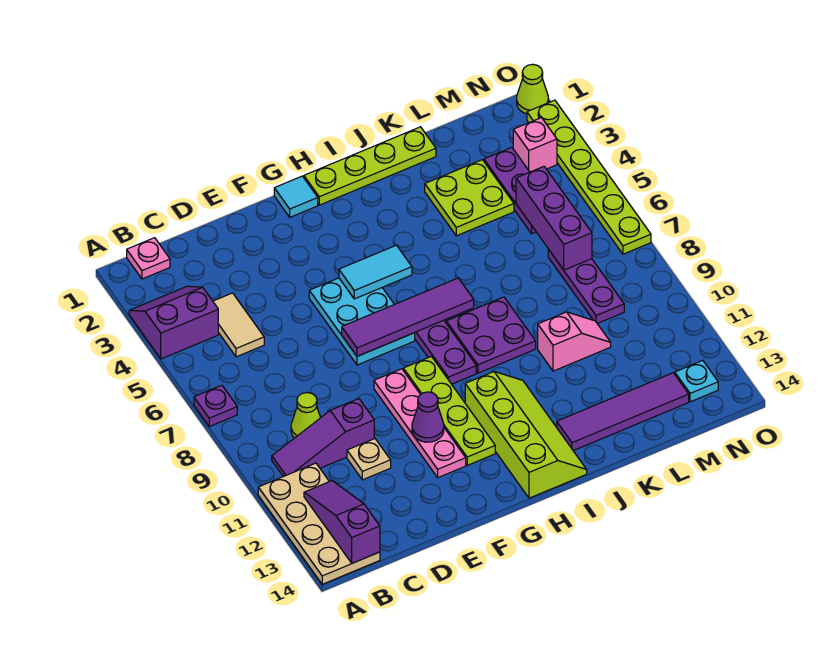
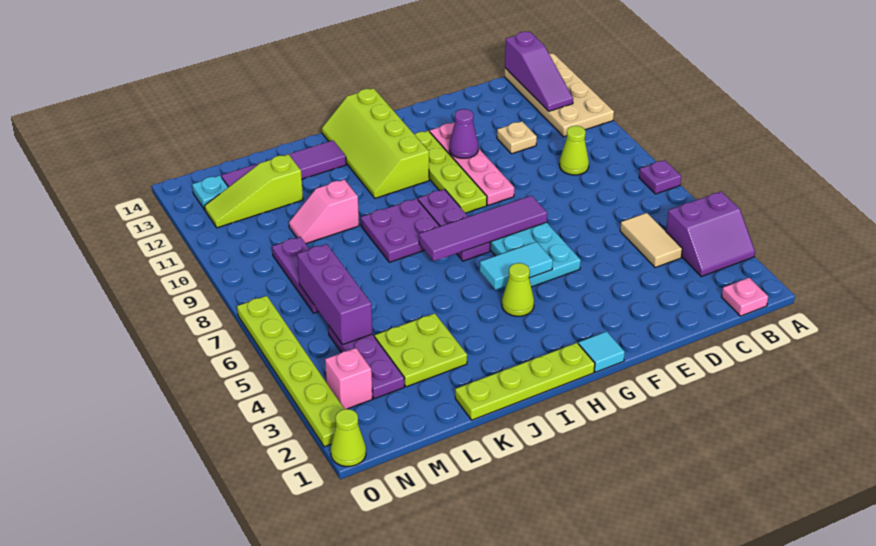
purple 1x3 slope [272,399,374,477] -> none
none -> lime 1x1 cone [502,263,534,316]
none -> lime 1x3 slope [205,154,303,228]

